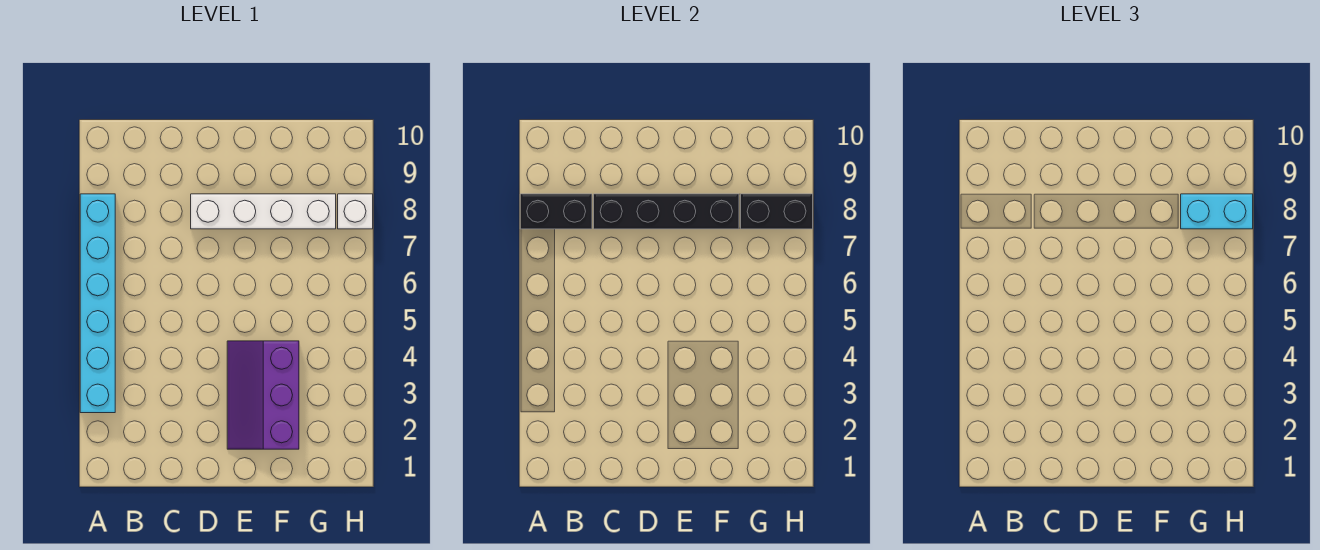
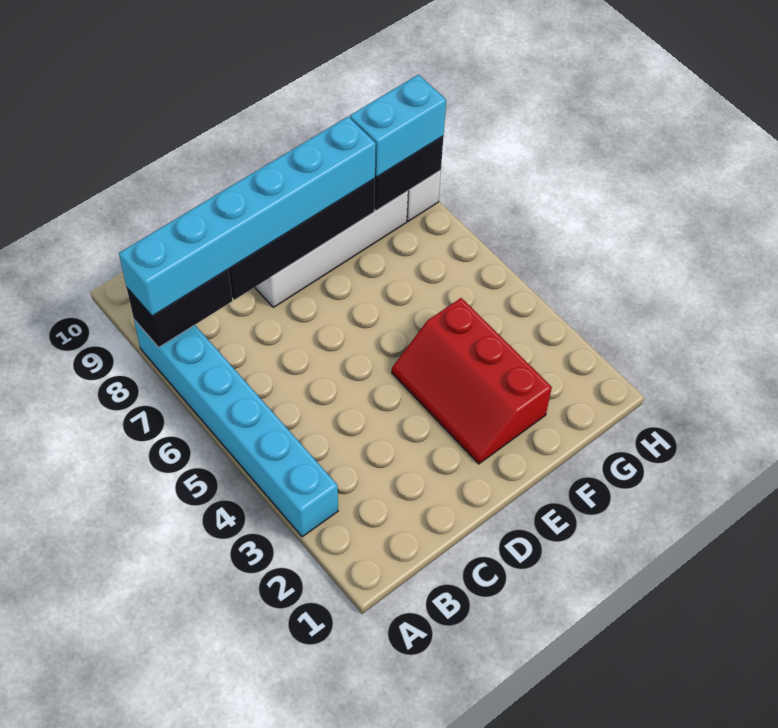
none -> cyan 1x6 brick [119,117,376,316]
purple 2x3 slope [227,341,299,449] -> red 2x3 slope [392,298,552,464]

